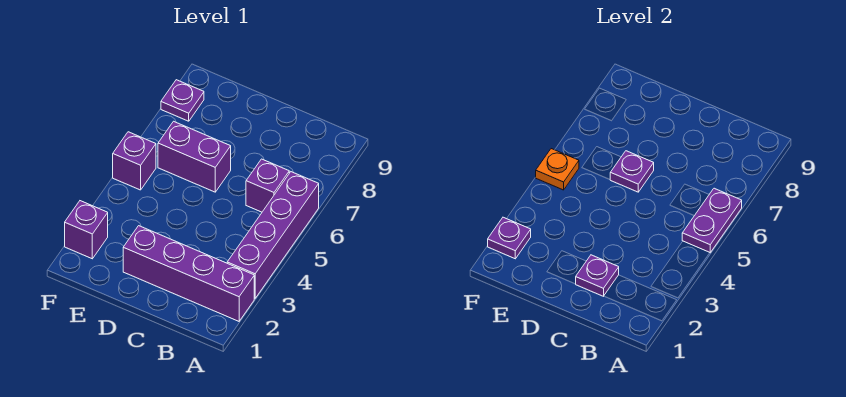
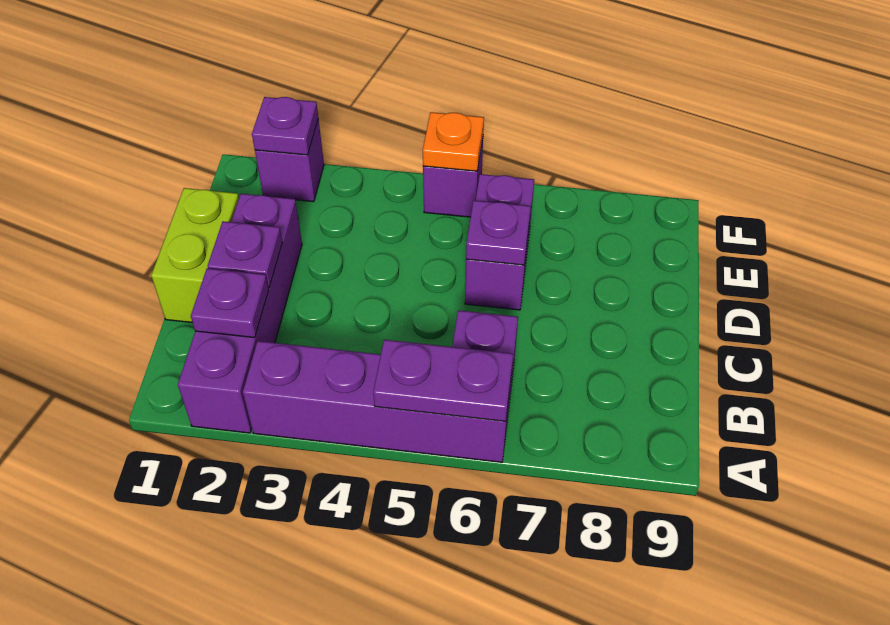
none -> lime 1x2 brick [151,188,239,322]
purple 1x1 plate [161,80,204,121] -> purple 1x1 plate moved to [191,268,269,338]

